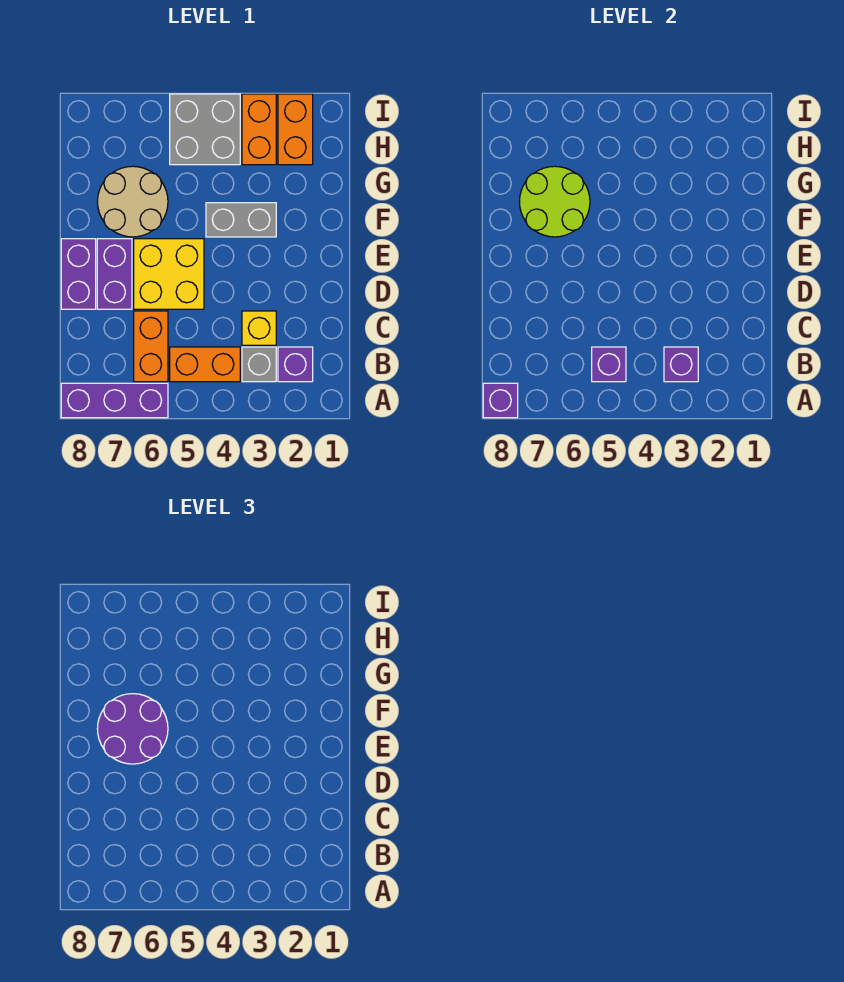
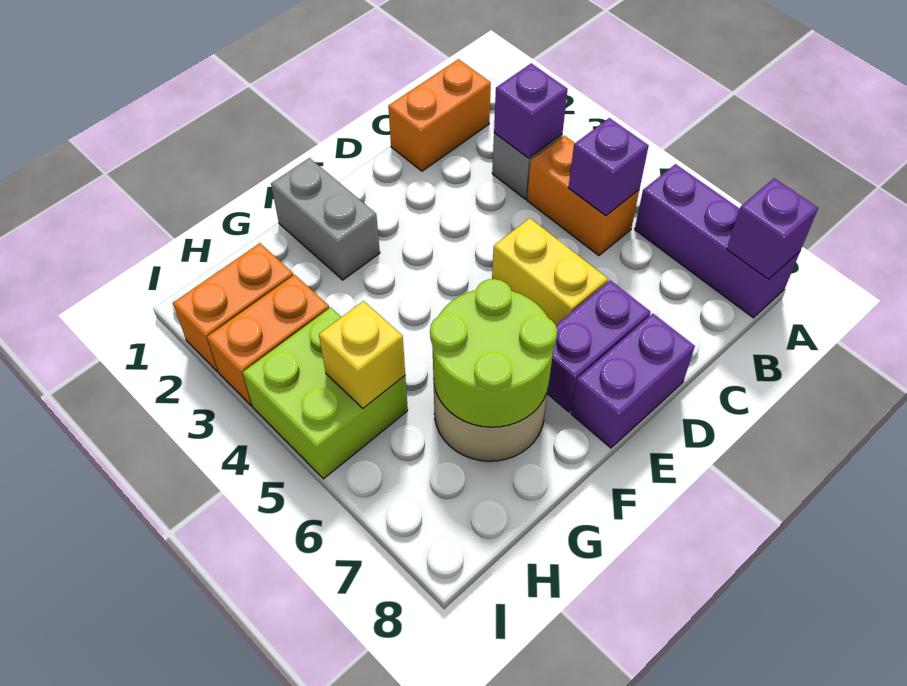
purple 1x1 brick [278,347,313,382] -> none
orange 1x2 brick [134,311,168,382] -> orange 1x2 brick moved to [388,59,491,171]
yellow 1x1 brick [242,311,276,345] -> yellow 1x1 brick moved to [319,301,405,408]
yellow 2x2 brick [134,239,204,309] -> yellow 1x2 brick [492,218,608,325]
purple 2x2 round brick [97,694,168,764] -> none
grey 1x2 brick [206,203,276,237] -> grey 1x2 brick moved to [271,158,380,280]
grey 2x2 brick [170,94,240,165] -> lime 2x2 brick [243,307,408,479]

